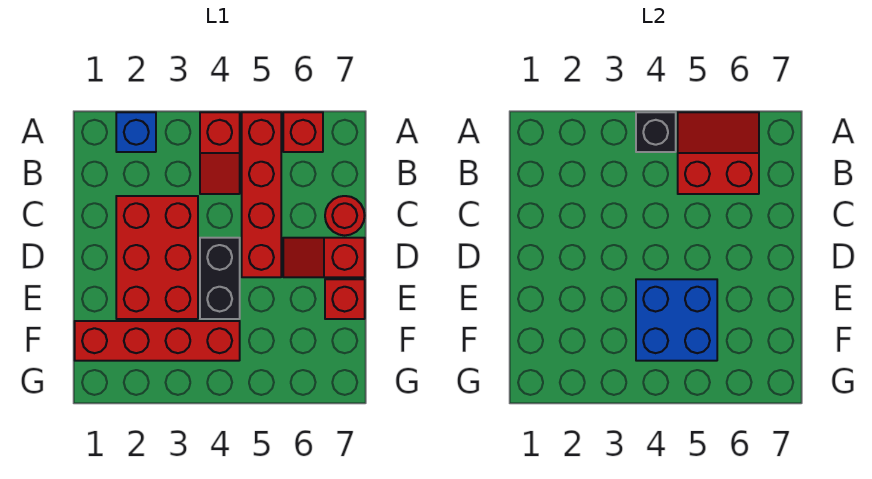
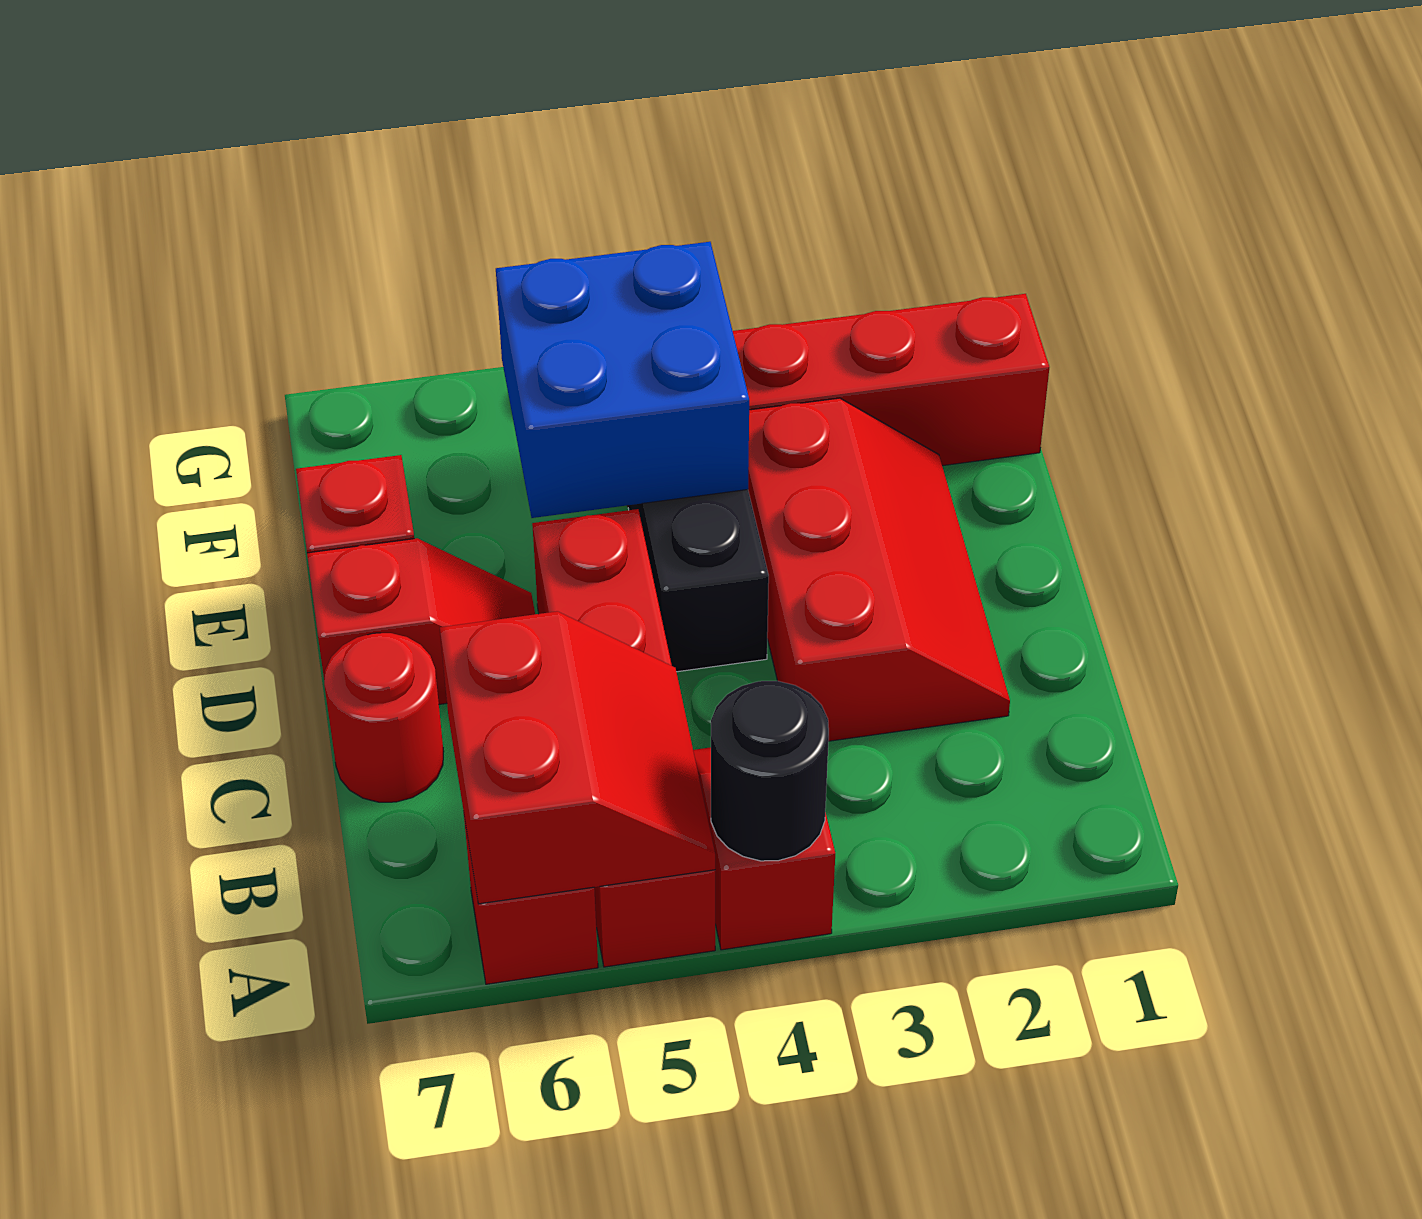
blue 1x1 brick [116,112,156,152] -> none
black 1x1 brick [636,112,676,152] -> black 1x1 round brick [711,681,829,861]
red 2x2 slope [678,112,759,194] -> red 2x2 slope turned to [440,611,715,904]
red 2x3 brick [116,196,198,319] -> red 2x3 slope [748,398,1010,741]

